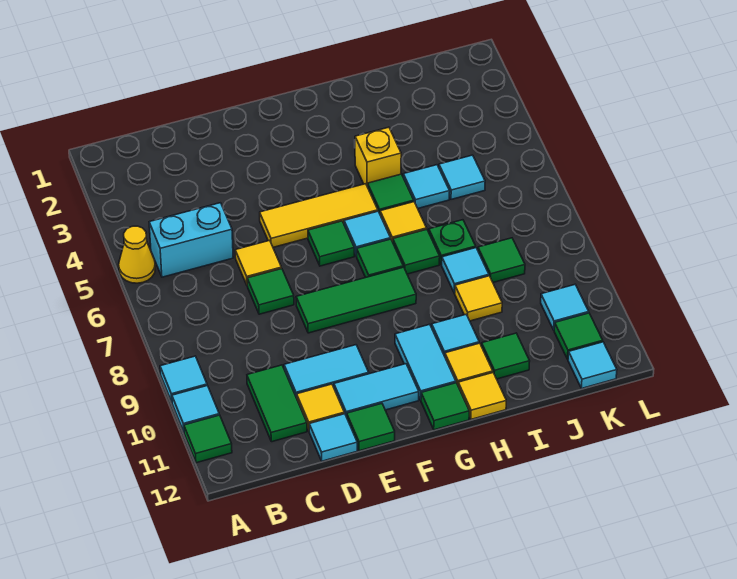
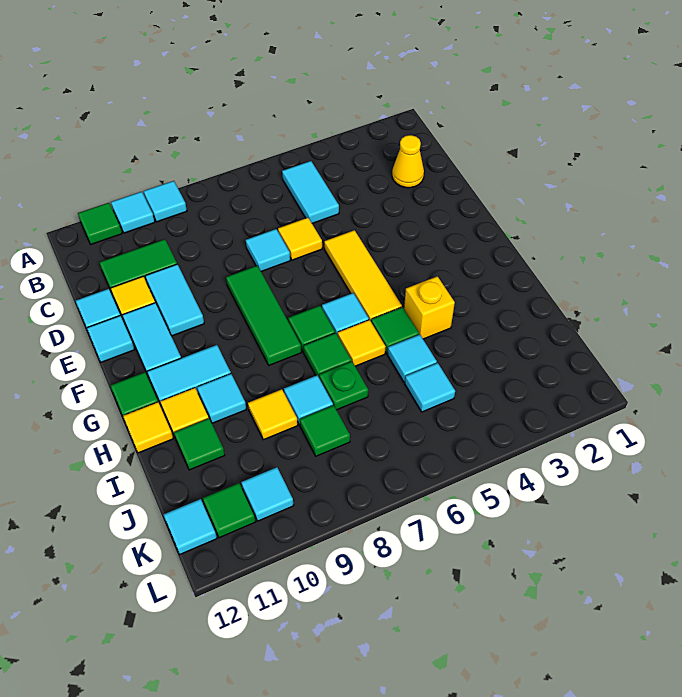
yellow 1x1 cone [119,226,155,283] -> yellow 1x1 cone moved to [392,135,424,188]
cyan 1x2 brick [149,203,233,277] -> cyan 1x2 tile [282,161,339,223]
green 1x1 tile [247,269,294,314] -> cyan 1x1 tile [246,229,290,271]
green 1x1 tile [347,404,395,451] -> cyan 1x1 tile [87,316,134,362]
green 1x1 tile [308,221,354,266] -> none

